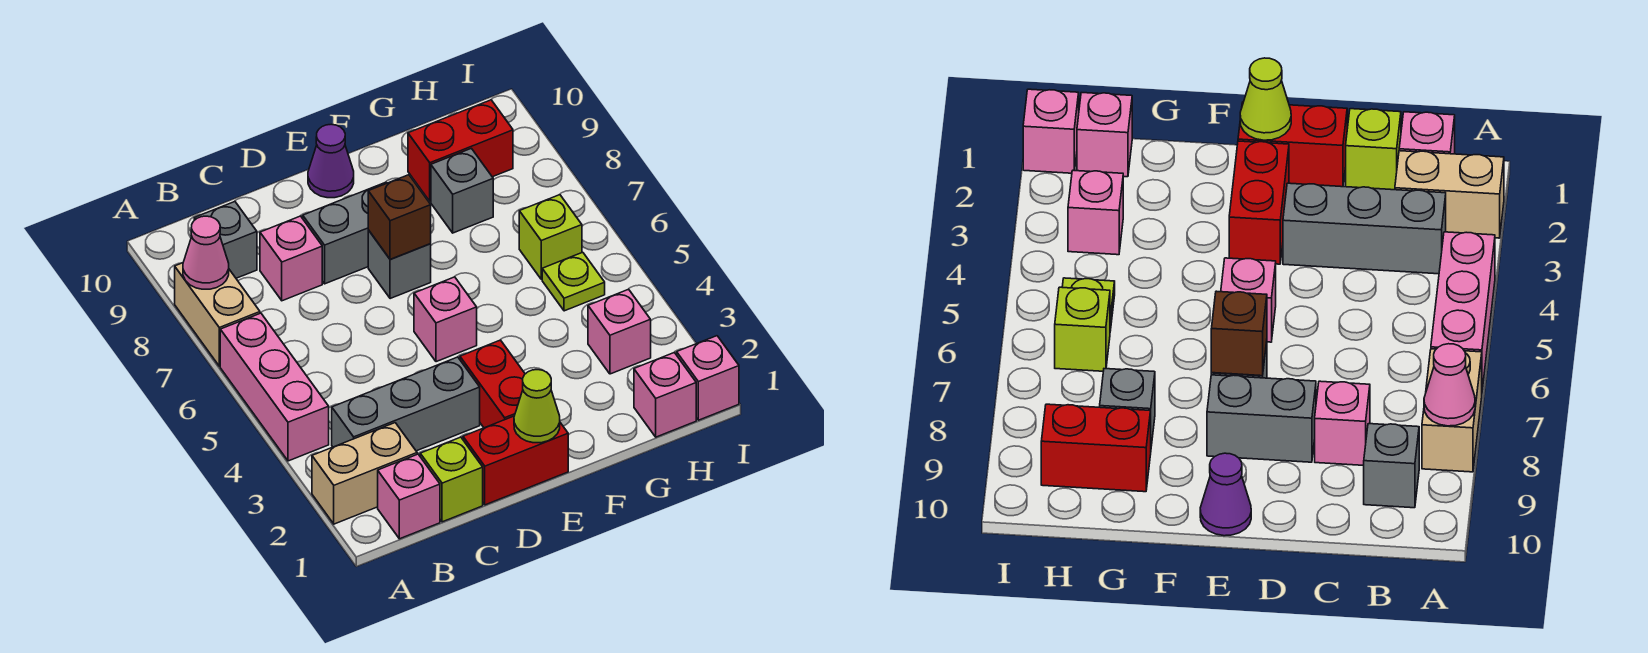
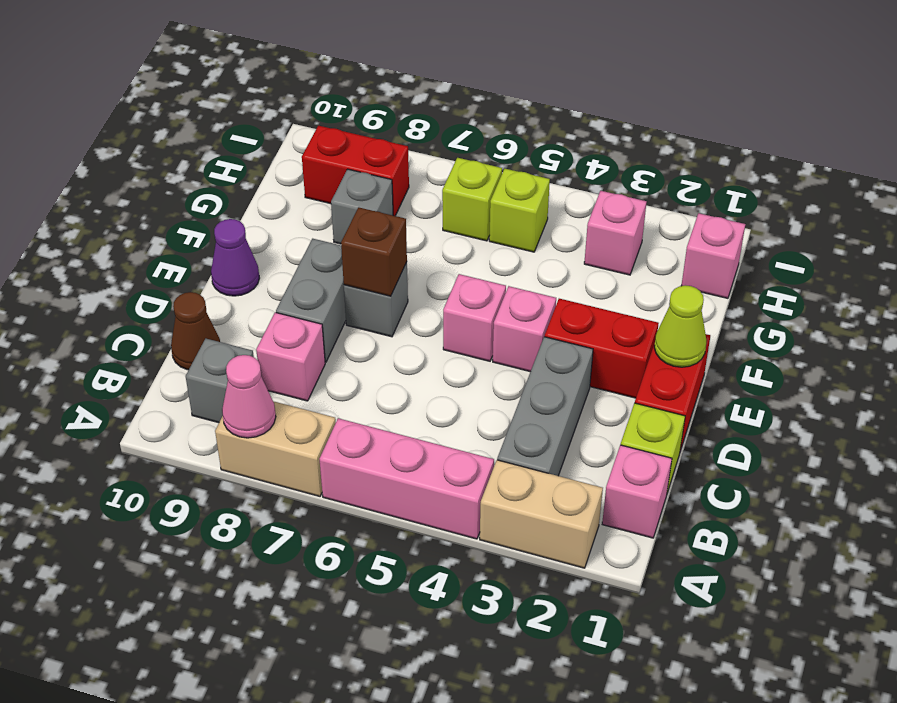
tan 1x2 brick [312,423,417,524] -> tan 1x2 brick turned to [480,460,603,568]
none -> brown 1x1 cone [171,292,220,370]
red 1x2 brick [408,100,513,201] -> red 1x2 brick turned to [302,126,409,216]
lime 1x1 plate [542,252,605,311] -> lime 1x1 brick [489,169,550,252]
pink 1x1 brick [677,336,739,420] -> pink 1x1 brick moved to [493,286,556,372]

